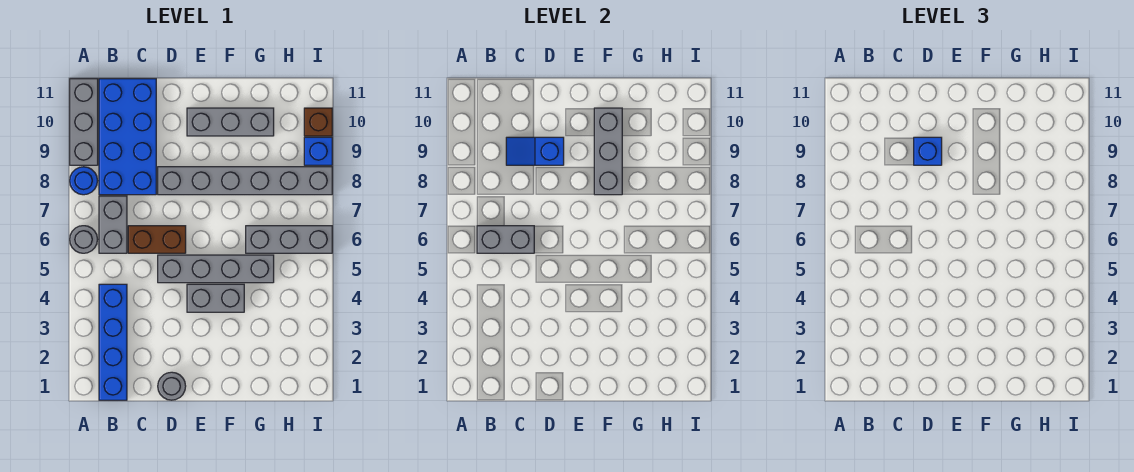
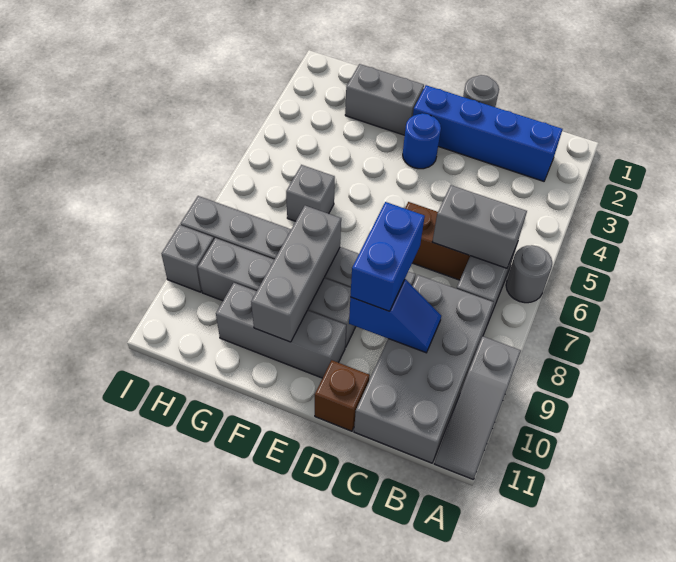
blue 1x1 round brick [70,167,97,195] -> blue 1x1 round brick moved to [403,113,441,169]
grey 1x3 brick [70,79,98,165] -> grey 1x3 slope [435,336,521,479]
blue 1x4 brick [99,284,127,400] -> blue 1x4 brick turned to [413,85,563,181]
blue 2x4 brick [99,79,156,195] -> grey 2x4 brick [354,275,494,463]
grey 1x4 brick [158,255,274,283] -> grey 1x4 brick moved to [198,238,356,347]
blue 1x1 brick [914,137,942,165] -> blue 1x2 brick [350,202,425,311]
grey 1x2 brick [187,284,244,312] -> grey 1x2 brick moved to [345,64,424,135]
grey 1x3 brick [246,226,332,253] -> grey 1x1 brick [286,165,335,221]
blue 1x1 brick [304,137,332,165] -> grey 1x1 brick [161,225,214,292]
brown 1x1 brick [304,108,332,136] -> brown 1x1 brick moved to [315,360,370,431]

